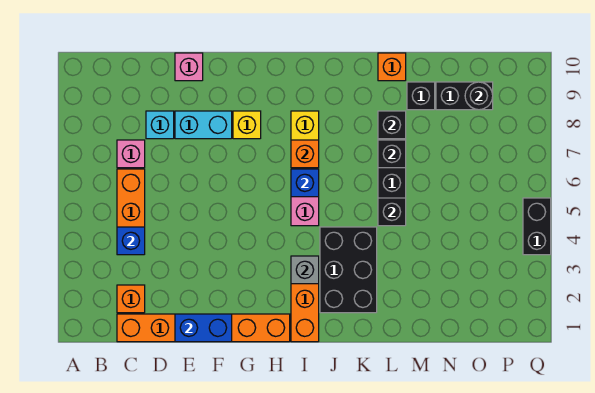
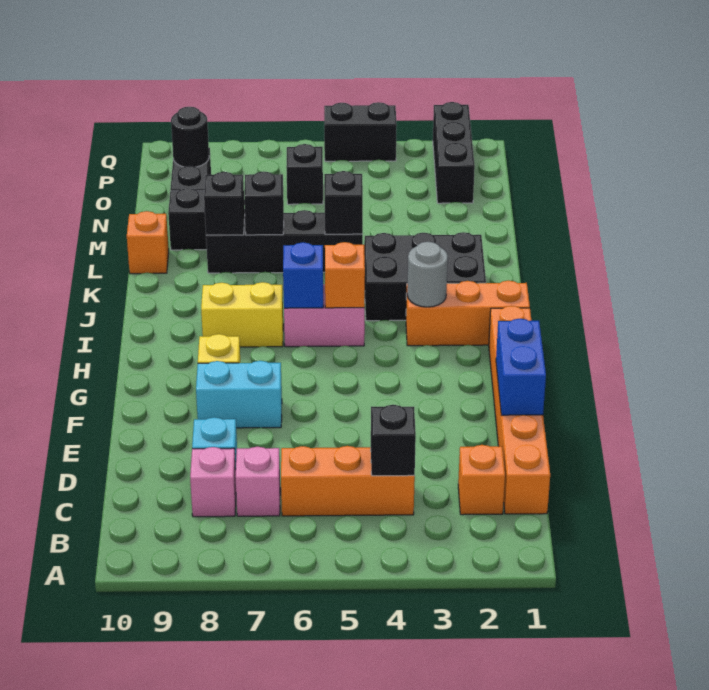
blue 1x1 brick [117,227,145,255] -> black 1x1 brick [371,405,416,476]
cyan 1x2 brick [175,111,232,139] -> cyan 1x2 brick turned to [196,361,282,428]
pink 1x1 brick [175,53,203,81] -> pink 1x1 brick moved to [190,447,236,517]
grey 1x1 brick [291,256,319,284] -> grey 1x1 round brick [407,242,448,307]
orange 1x1 brick [291,140,319,168] -> orange 1x1 brick moved to [325,242,365,308]
none -> black 1x3 brick [433,102,475,203]
none -> black 1x1 brick [286,144,323,204]

